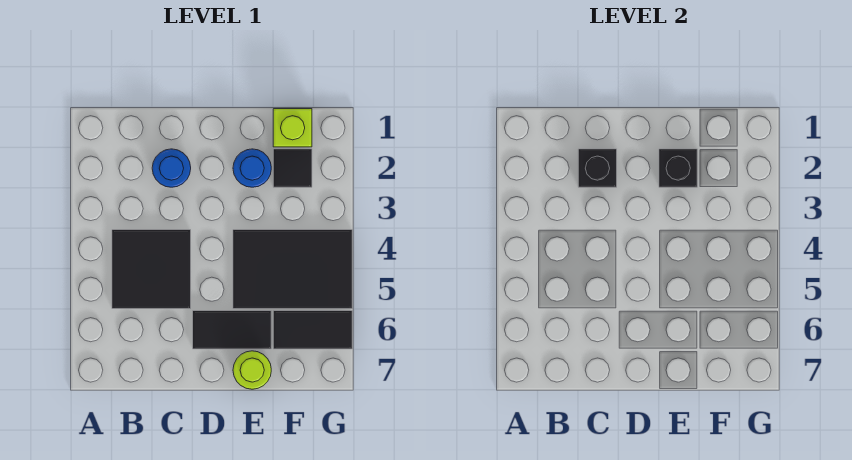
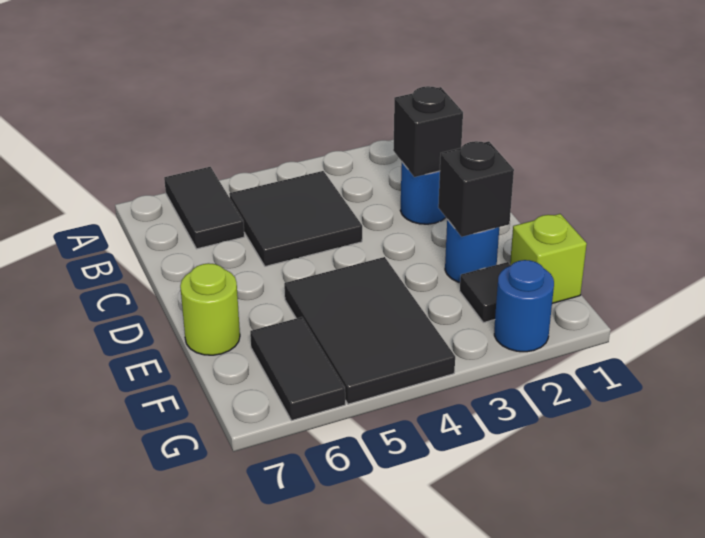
black 1x2 tile [193,311,271,349] -> black 1x2 tile moved to [164,167,244,249]
none -> blue 1x1 round brick [494,260,554,352]

